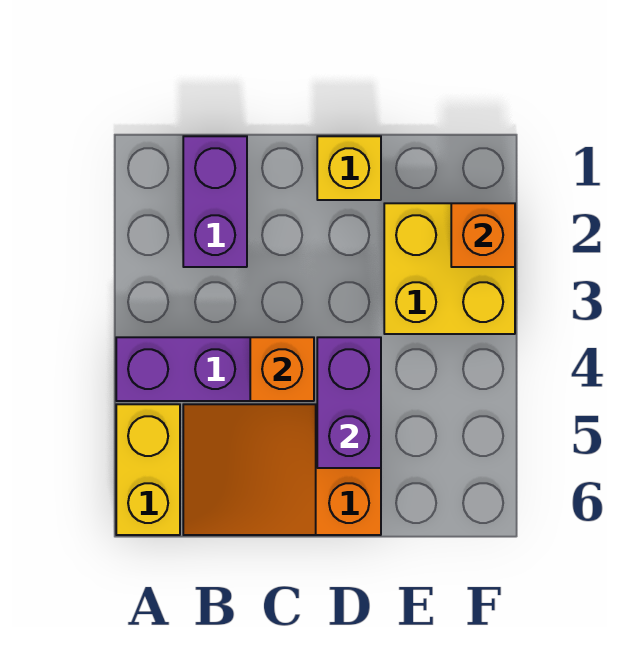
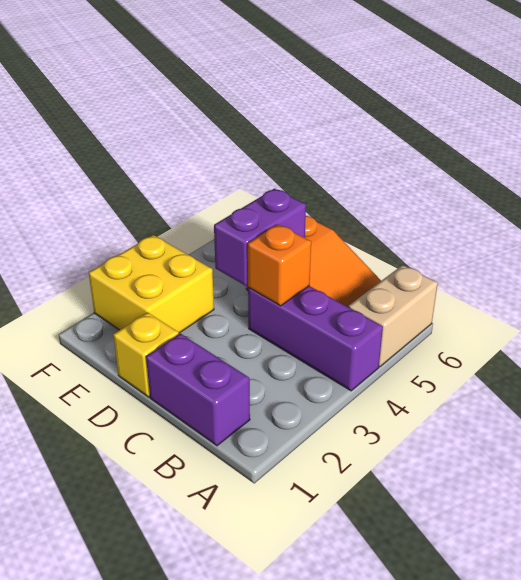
yellow 1x2 brick [116,404,180,535] -> tan 1x2 brick [348,265,438,367]
purple 1x2 brick [183,136,247,267] -> purple 1x2 brick turned to [146,333,250,446]
orange 1x1 brick [451,203,515,267] -> none

